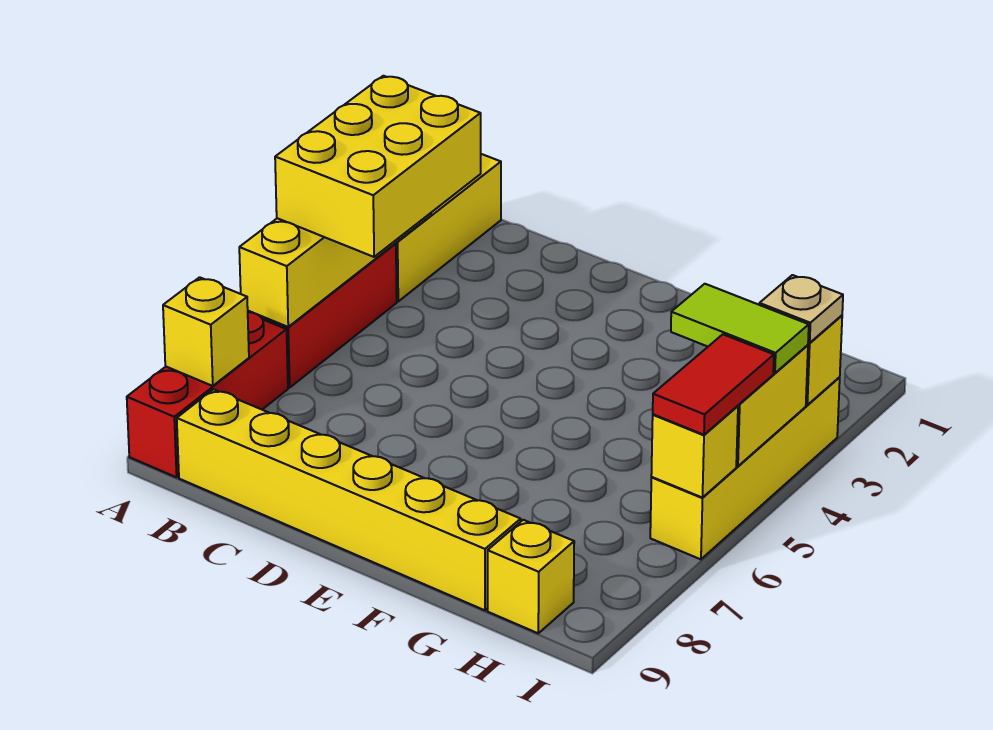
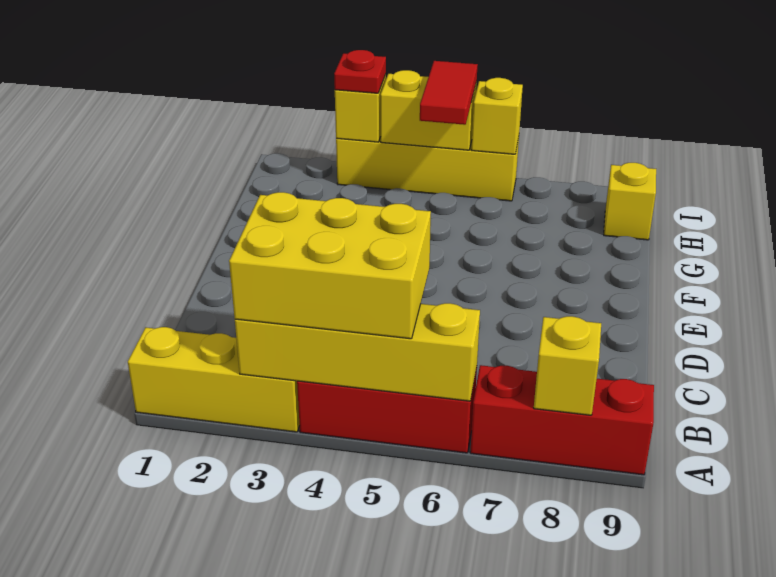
yellow 1x6 brick [177,389,521,610] -> none
lime 1x2 tile [671,284,809,373] -> none
tan 1x1 plate [759,275,843,343] -> red 1x1 plate [334,50,386,93]
red 1x2 tile [653,334,774,435] -> red 1x2 tile turned to [420,61,478,125]

